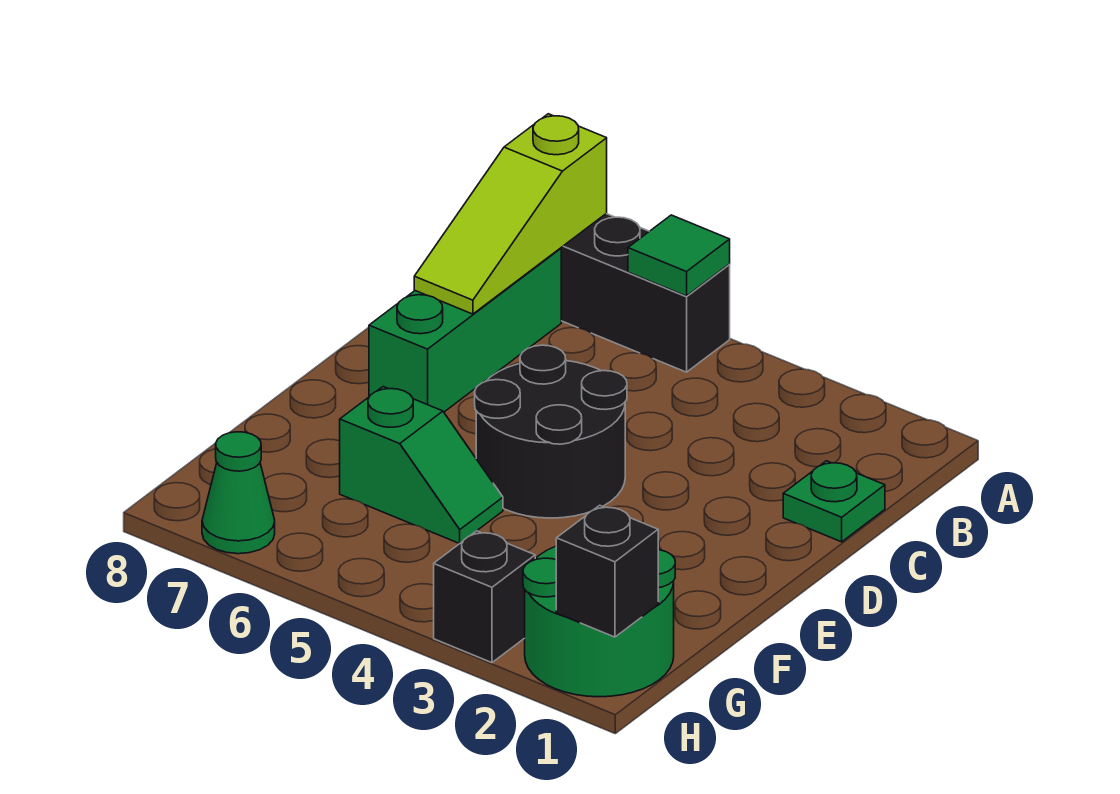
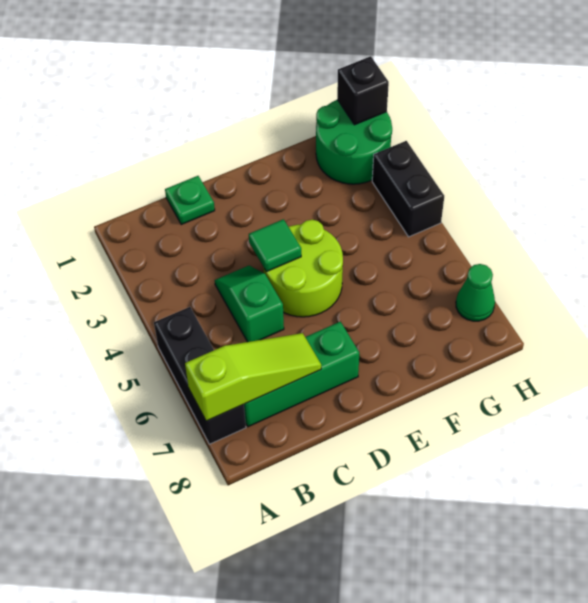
green 1x1 tile [628,215,730,296] -> green 1x1 tile moved to [249,219,301,272]
black 2x2 round brick [475,345,627,518] -> lime 2x2 round brick [263,220,343,317]
green 1x2 slope [340,387,503,544] -> green 1x2 slope moved to [215,266,284,342]
black 1x1 brick [434,531,535,663] -> black 1x2 brick [372,141,444,237]

